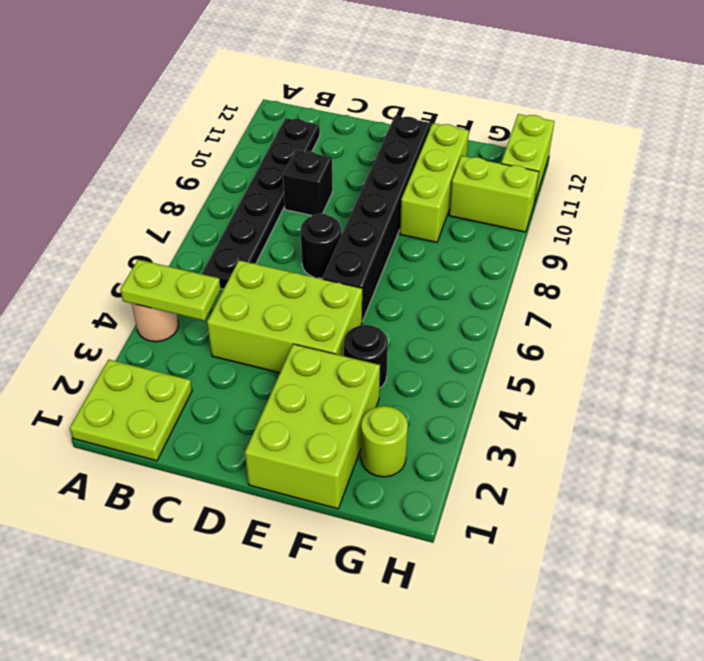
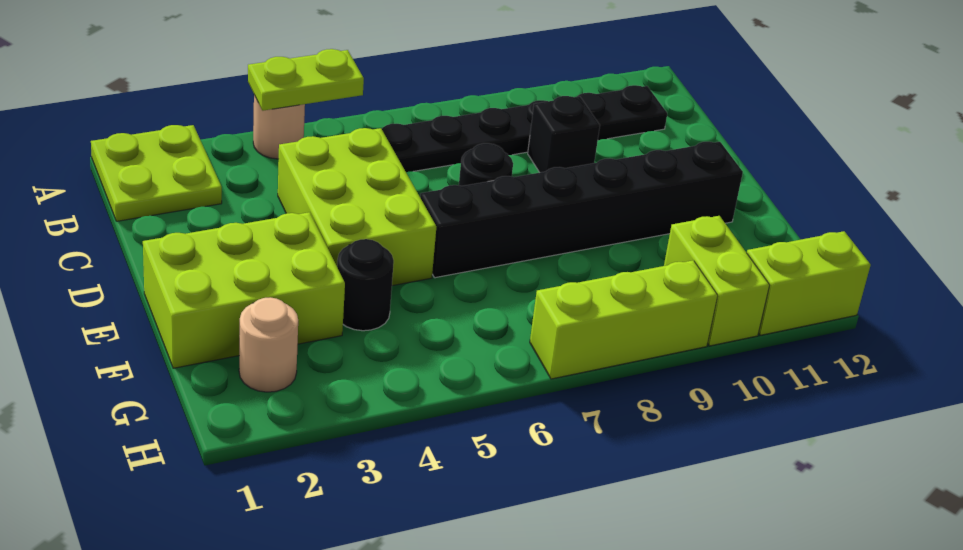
lime 1x2 plate [120,260,221,321] -> lime 1x2 plate turned to [248,49,364,111]
lime 1x3 brick [400,123,469,243] -> lime 1x3 brick moved to [530,260,718,379]
lime 1x1 round brick [361,406,408,477] -> tan 1x1 round brick [239,297,298,392]

